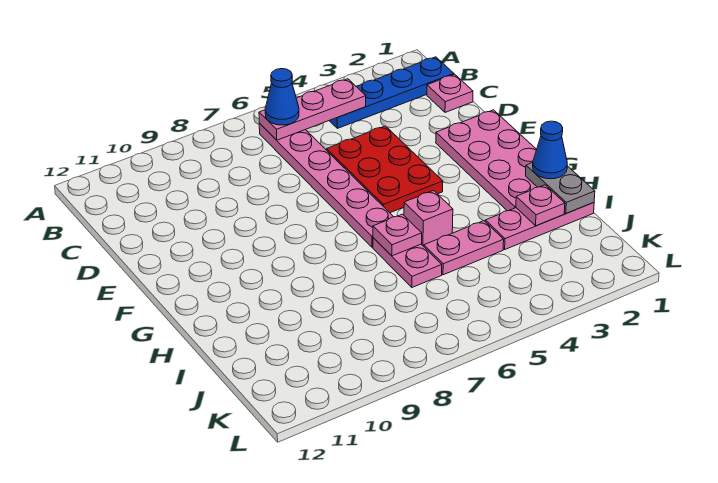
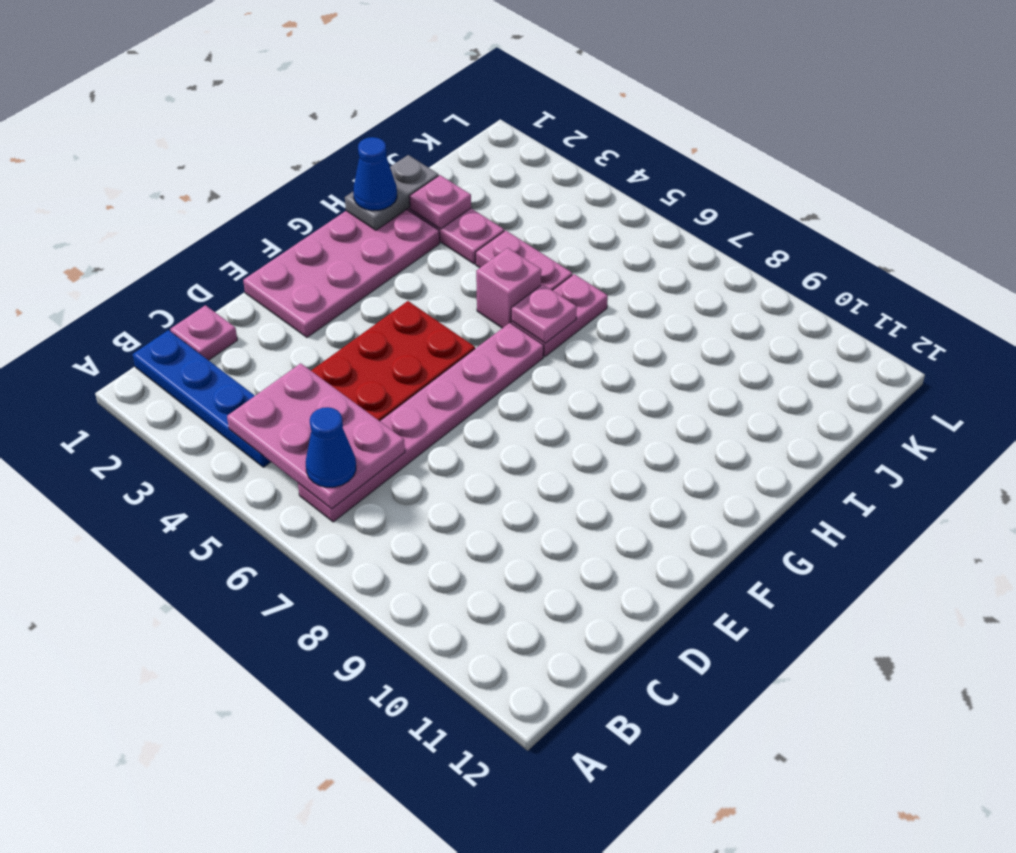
pink 1x3 plate [259,79,366,140] -> pink 2x3 plate [227,363,405,509]

